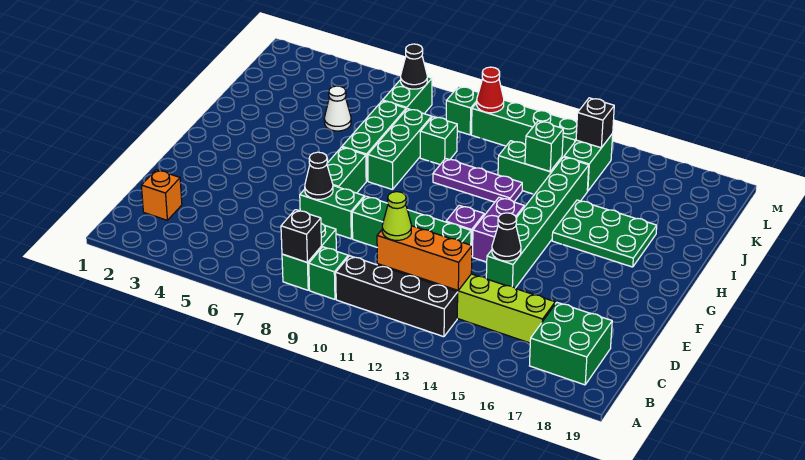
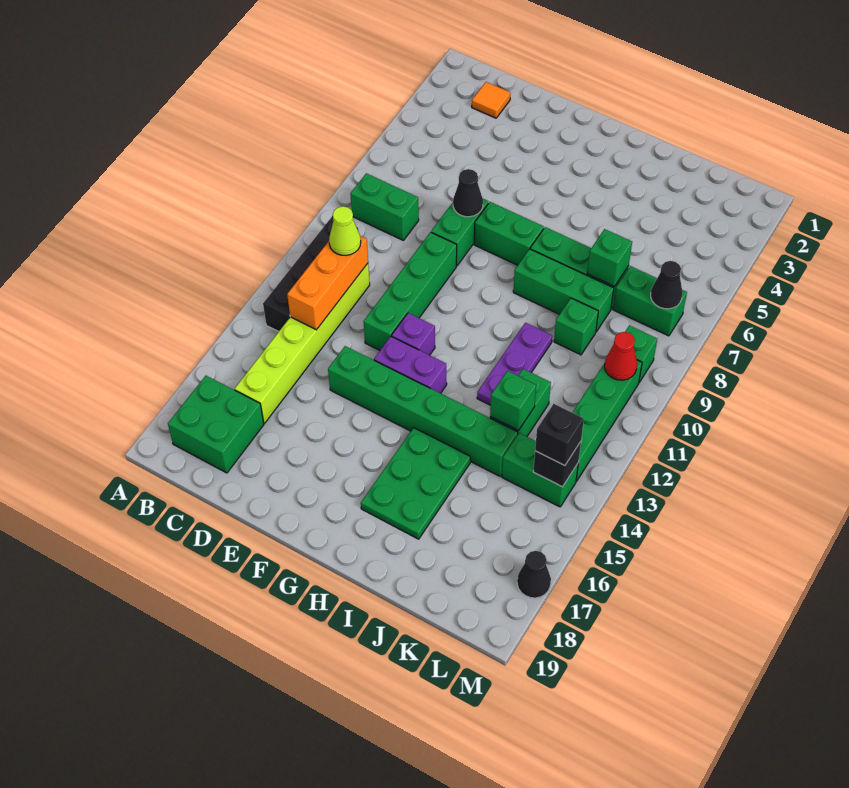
black 1x1 brick [281,210,321,262] -> black 1x1 brick moved to [535,404,584,466]
green 1x1 brick [309,247,348,299] -> green 1x1 brick moved to [587,229,632,287]
orange 1x1 brick [141,170,182,220] -> orange 1x1 tile [472,82,510,118]
black 1x1 cone [492,213,521,261] -> black 1x1 cone moved to [517,551,551,598]
white 1x1 cone [324,86,351,131] -> none

